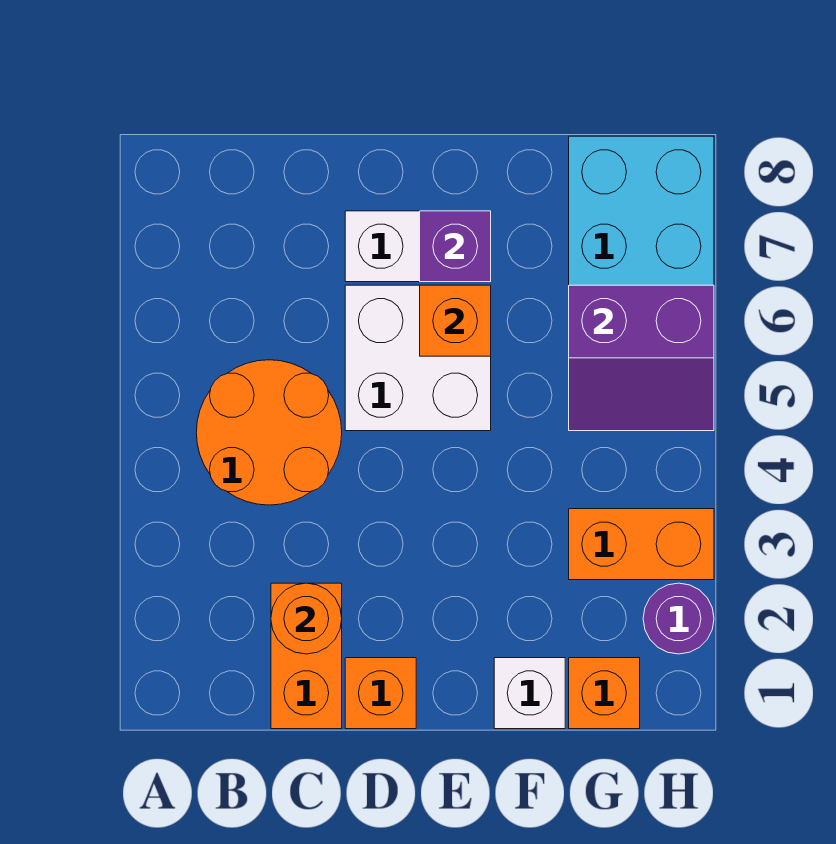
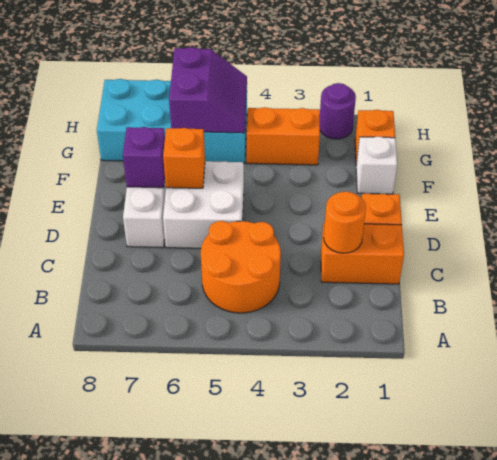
orange 1x2 brick [569,509,714,580] -> orange 1x2 brick turned to [247,107,320,165]

